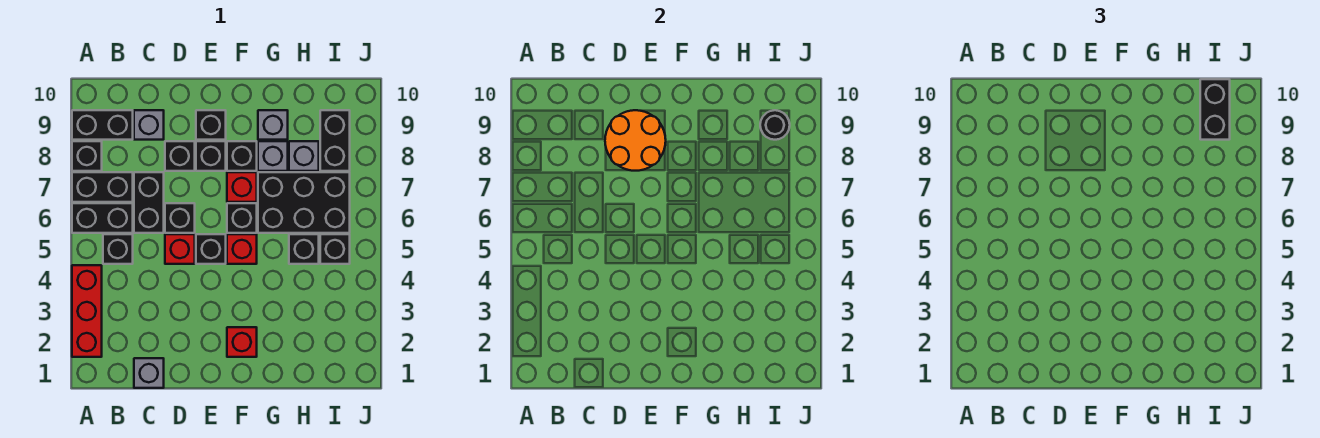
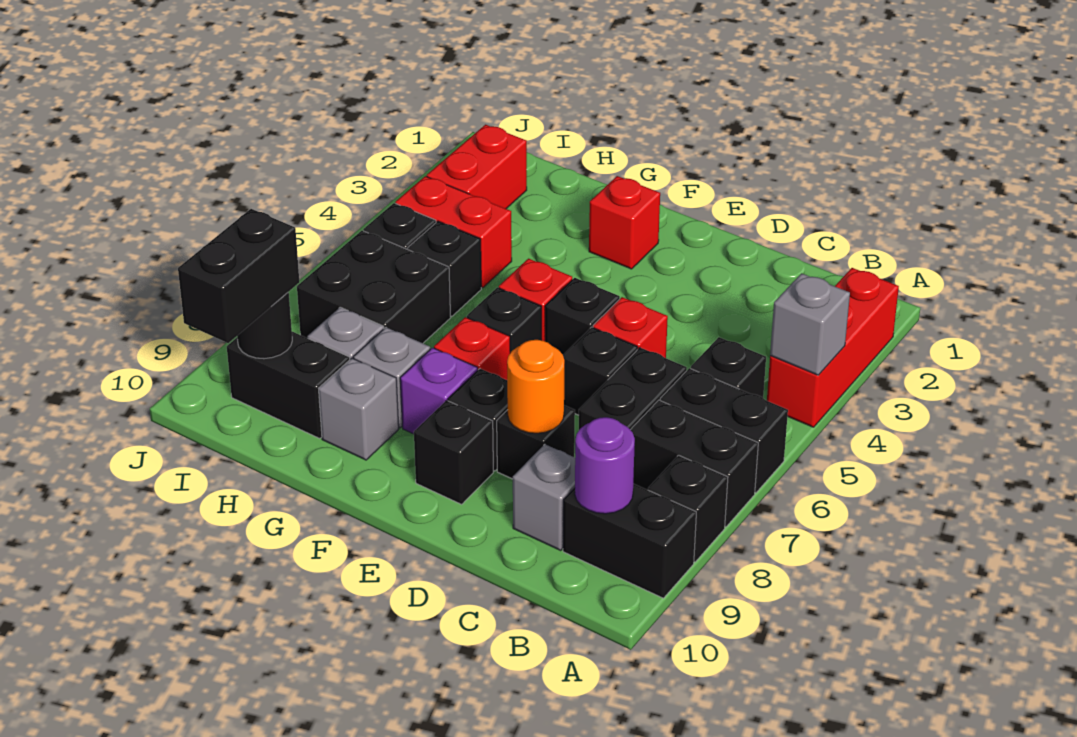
none -> purple 1x1 round brick [575,417,635,514]
grey 1x1 brick [134,358,164,388] -> grey 1x1 brick moved to [770,273,850,375]
orange 2x2 round brick [605,110,666,171] -> orange 1x1 round brick [507,340,564,433]
black 1x1 brick [227,141,257,171] -> purple 1x1 brick [400,348,478,434]
black 2x3 brick [258,172,350,233] -> black 2x2 brick [297,231,451,343]
none -> red 1x2 brick [395,176,512,288]
none -> red 1x2 brick [427,125,527,209]
black 1x2 brick [320,110,350,171] -> black 1x2 brick turned to [227,332,350,439]

